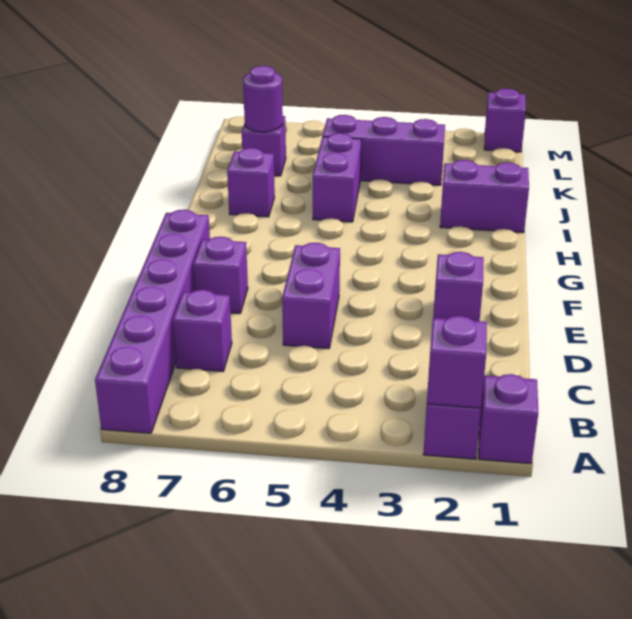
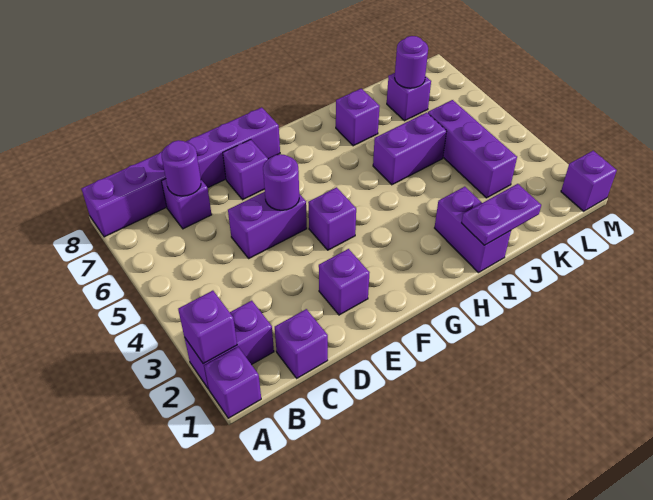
none -> purple 1x1 brick [275,309,328,378]
none -> purple 1x1 round brick [162,140,201,196]
none -> purple 1x1 round brick [263,154,299,210]
none -> purple 1x1 brick [308,187,356,250]
none -> purple 1x2 plate [462,184,541,245]

